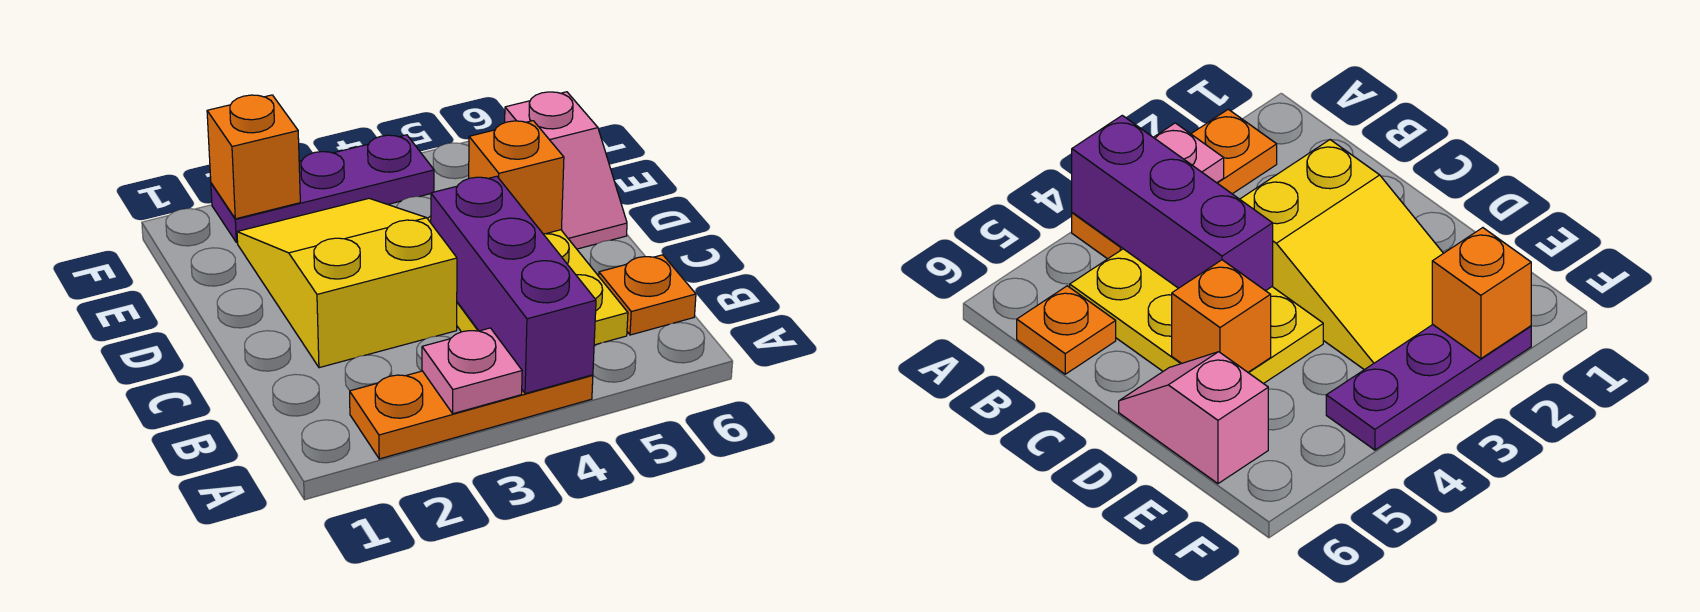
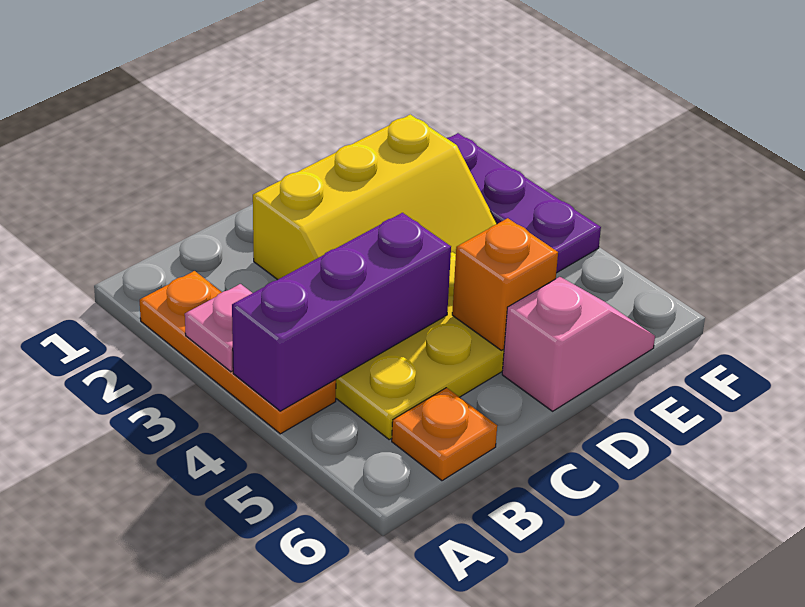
yellow 2x3 slope [237,198,457,368] -> yellow 2x3 slope turned to [253,114,497,280]
pink 1x2 slope [505,92,627,249] -> pink 1x2 slope turned to [502,277,655,411]
orange 1x1 brick [207,95,300,219] -> none

